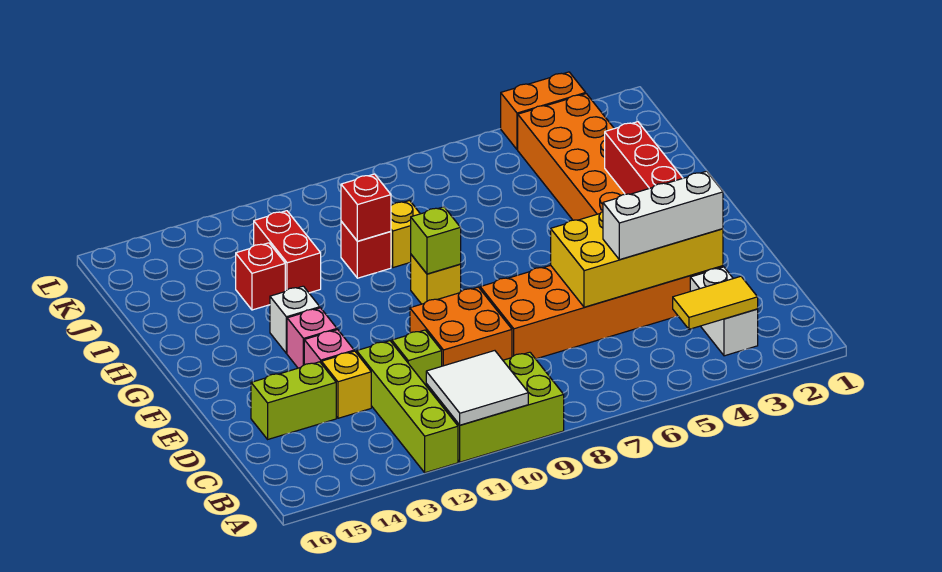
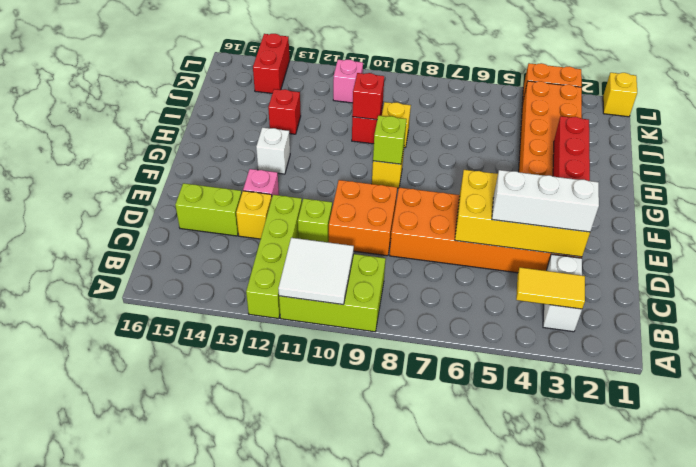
pink 1x1 brick [287,308,337,368] -> pink 1x1 brick moved to [333,60,363,103]
red 1x2 brick [254,211,321,293] -> red 1x2 brick moved to [253,34,290,93]
none -> yellow 1x1 brick [603,73,637,117]

